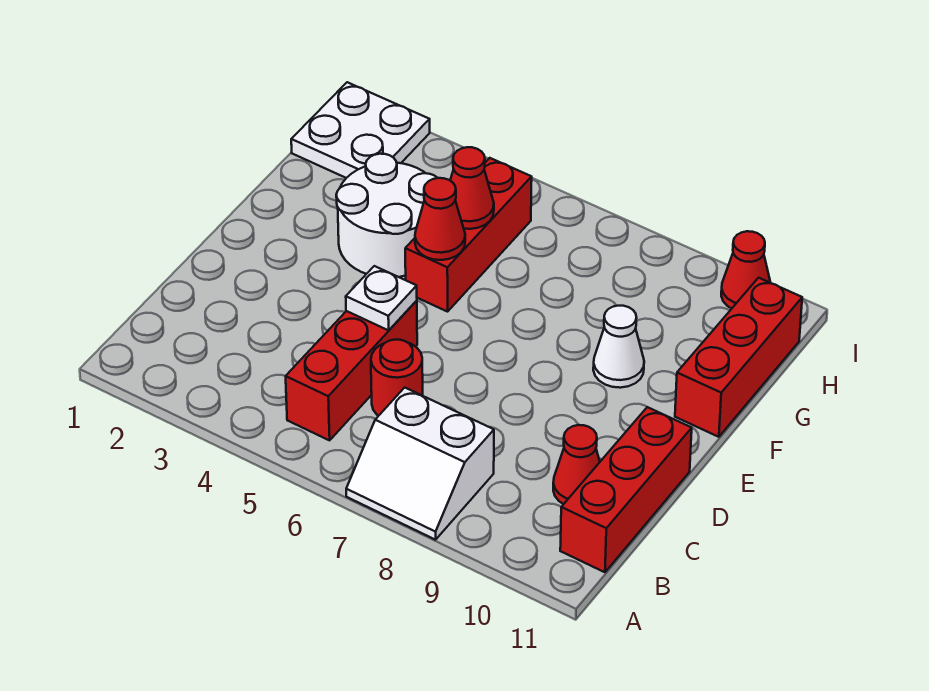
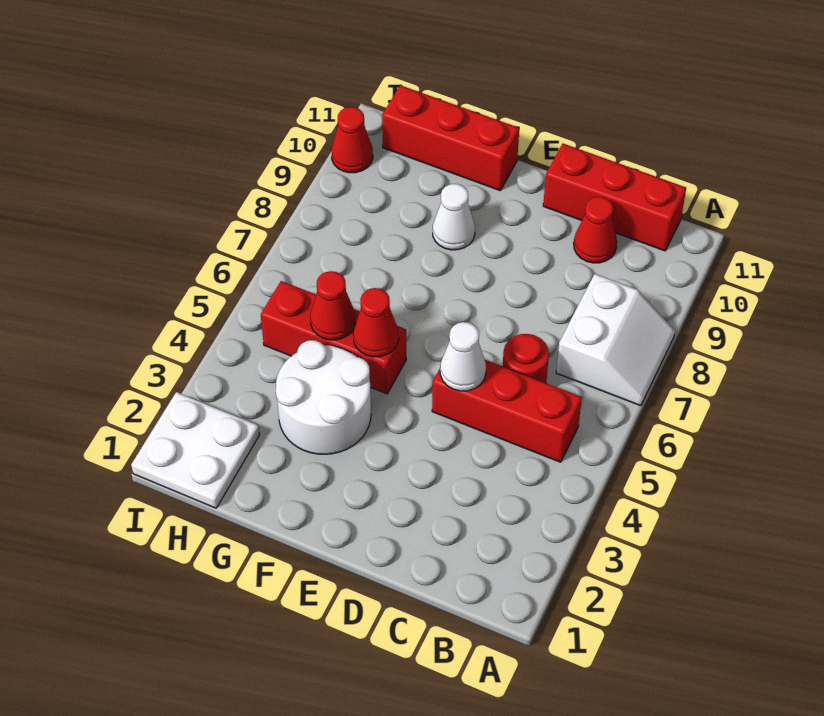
white 1x1 plate [346,266,417,330] -> white 1x1 cone [440,322,486,391]

